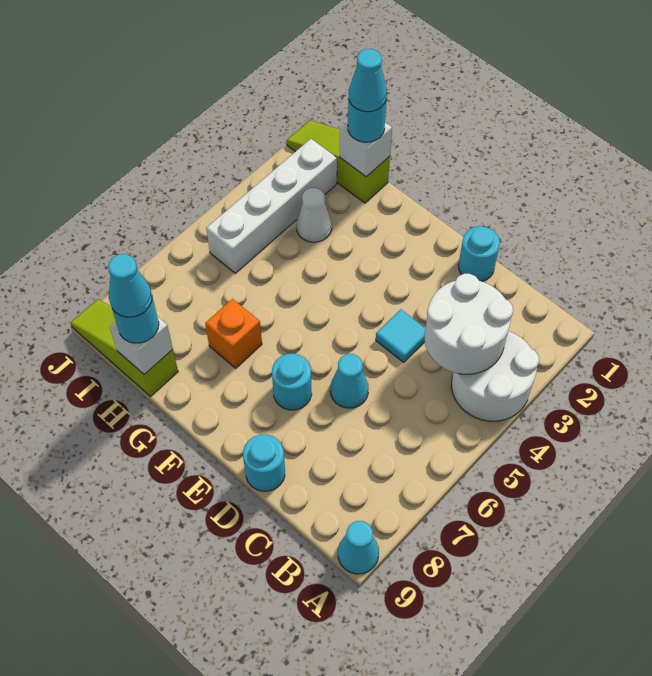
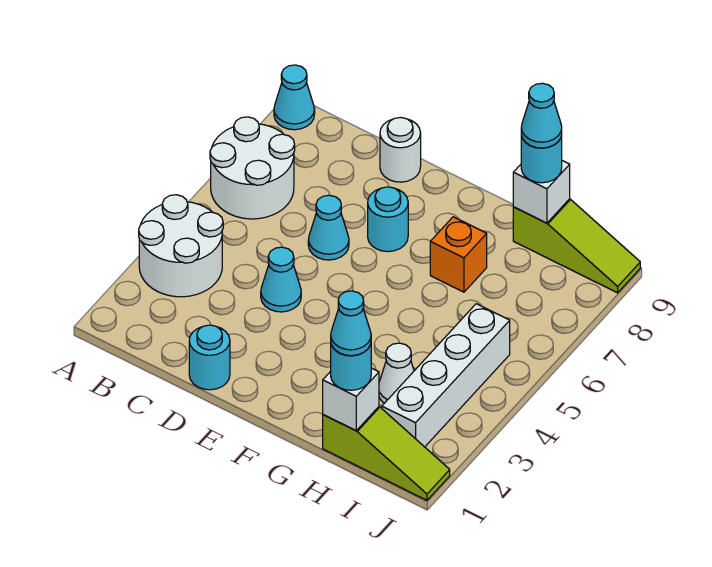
white 2x2 round brick [425,274,513,374] -> white 2x2 round brick moved to [210,117,295,219]
cyan 1x1 tile [376,309,425,362] -> cyan 1x1 cone [261,247,301,312]
cyan 1x1 round brick [243,434,285,491] -> white 1x1 round brick [380,118,421,182]

